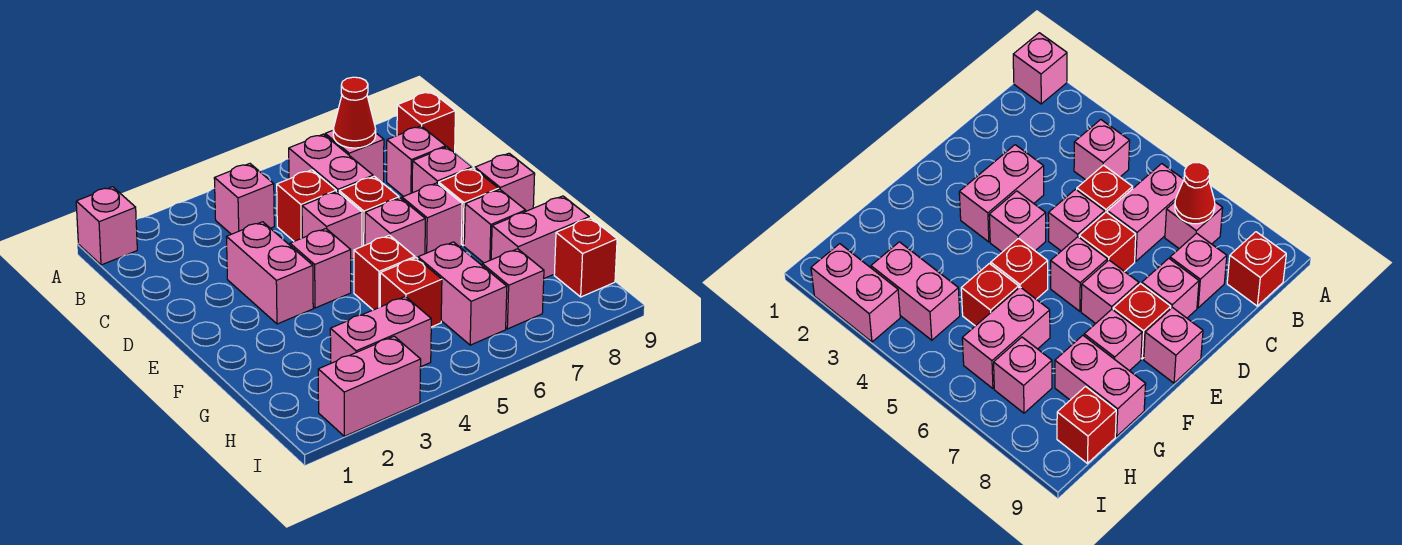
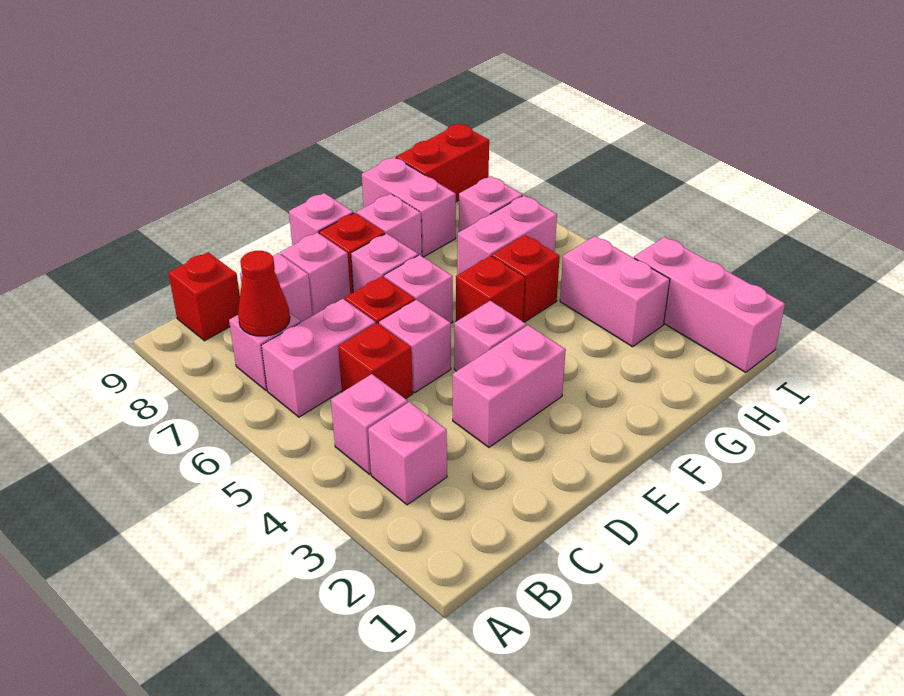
pink 1x1 brick [76,187,137,265] -> pink 1x1 brick moved to [368,402,447,505]
red 1x1 brick [554,218,617,297] -> red 1x2 brick [396,124,489,202]
pink 1x2 brick [318,336,421,436] -> pink 1x3 brick [634,237,785,372]

